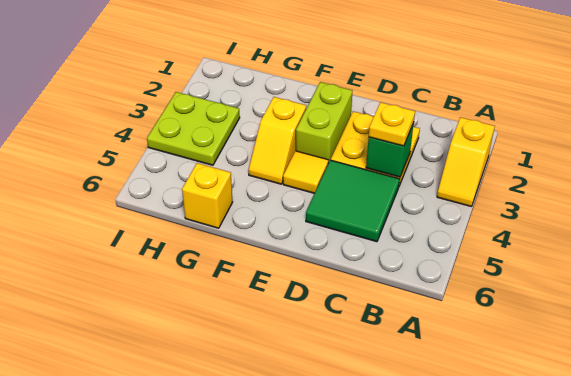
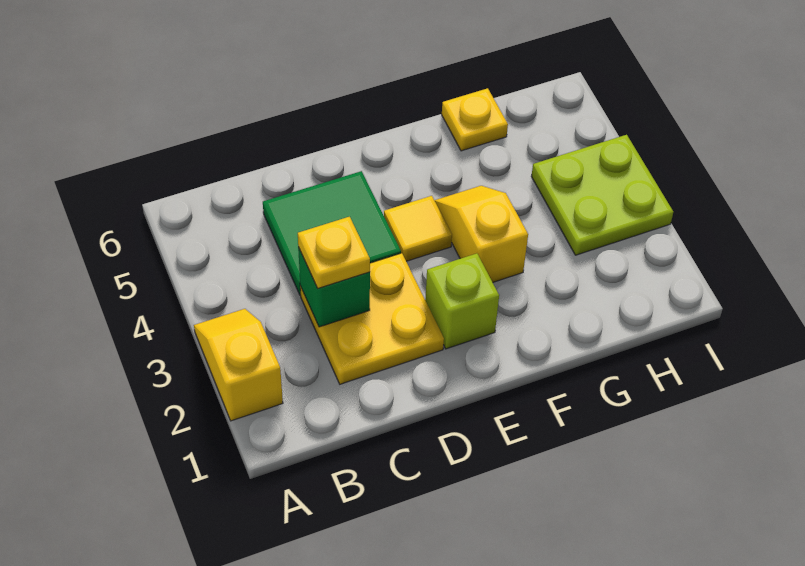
lime 1x2 brick [296,82,353,163] -> lime 1x1 brick [425,253,499,349]
yellow 1x1 brick [182,163,232,228] -> yellow 1x1 plate [442,88,508,151]

